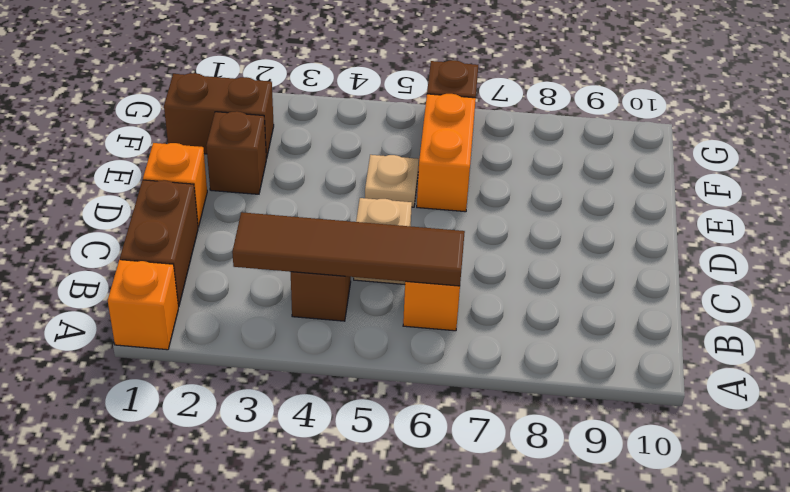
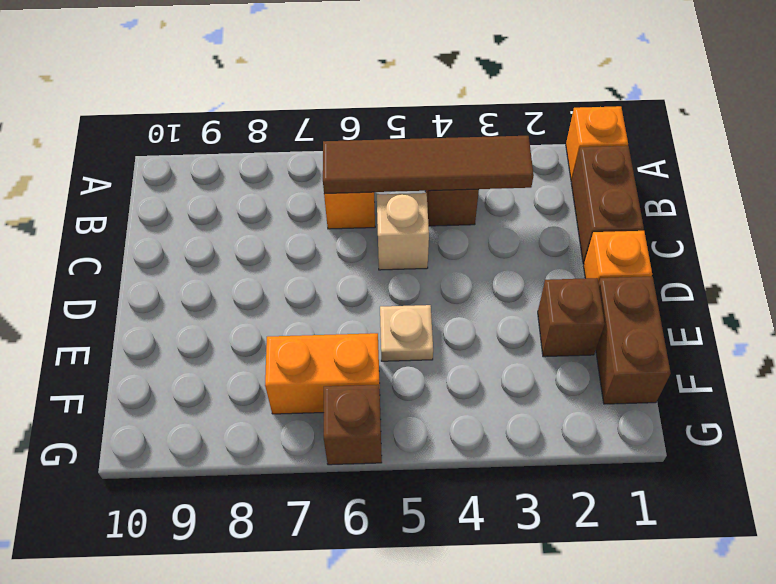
orange 1x2 brick [417,94,476,212] -> orange 1x2 brick turned to [265,333,380,414]
brown 1x2 brick [164,73,274,159] -> brown 1x2 brick turned to [596,277,671,404]

